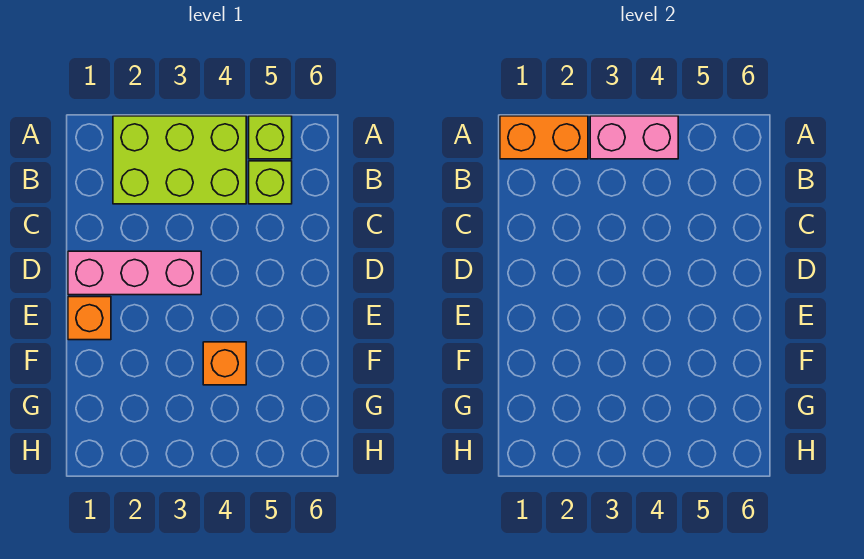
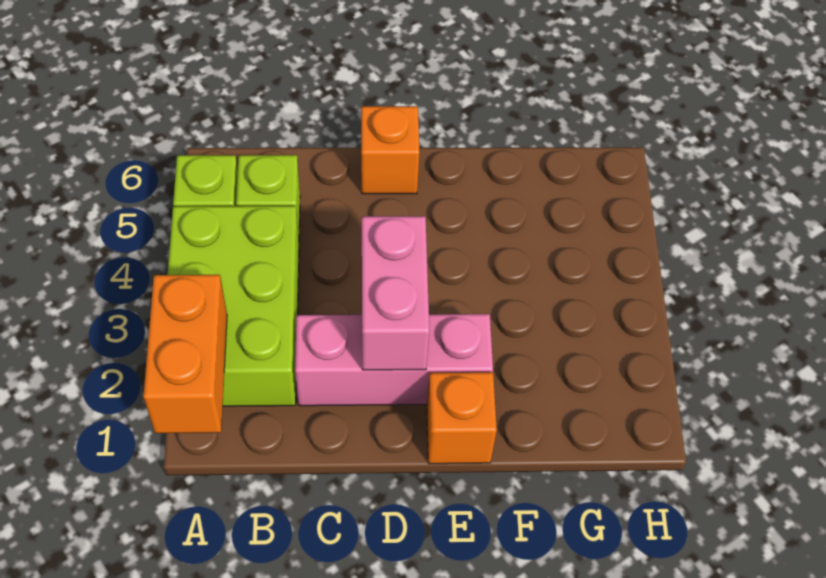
pink 1x2 brick [590,116,678,159] -> pink 1x2 brick moved to [362,216,429,370]
pink 1x3 brick [68,251,201,295] -> pink 1x3 brick turned to [295,314,493,406]
orange 1x1 brick [203,342,246,385] -> orange 1x1 brick moved to [361,106,419,194]

